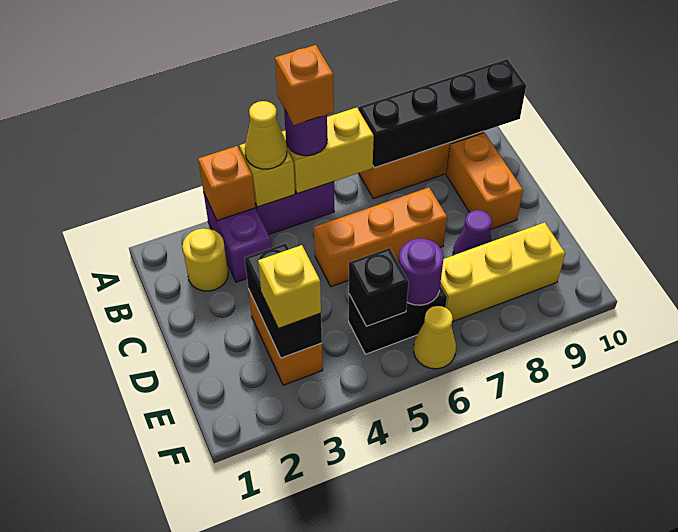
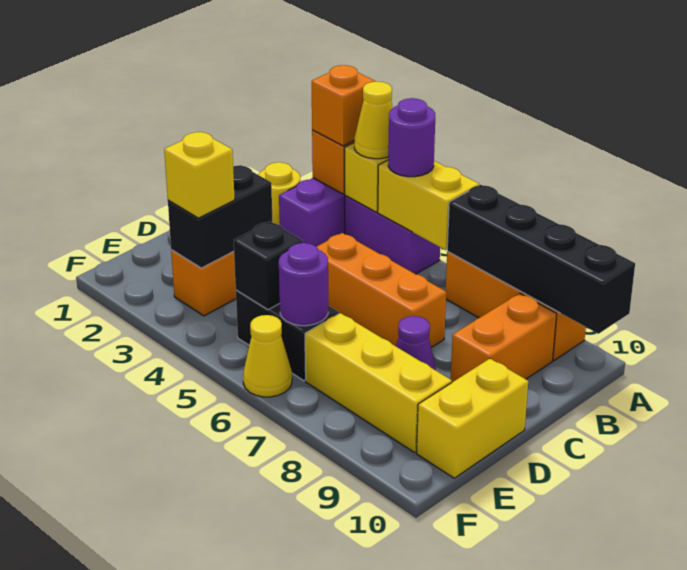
orange 1x1 brick [275,45,334,125] -> orange 1x1 brick moved to [312,65,376,146]
none -> yellow 1x2 brick [417,359,528,478]

